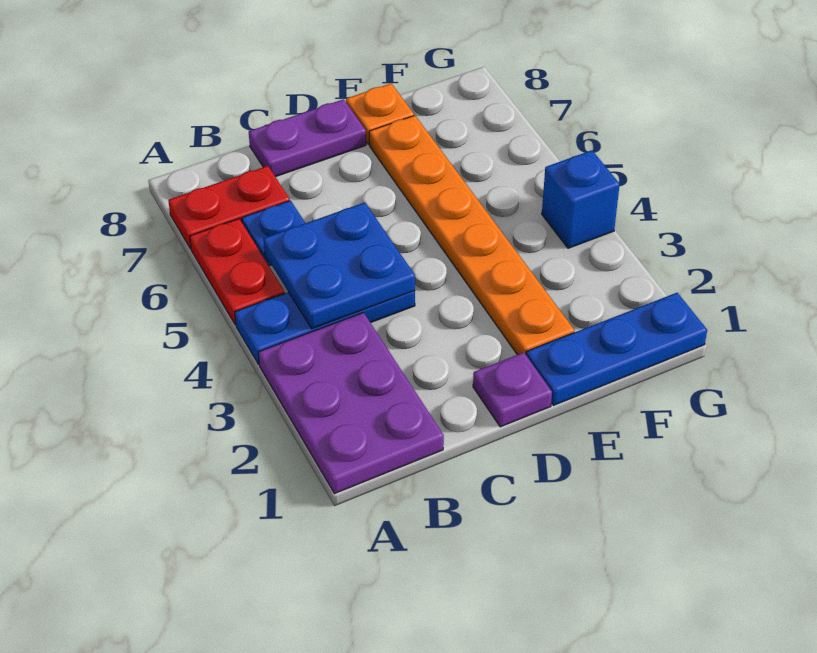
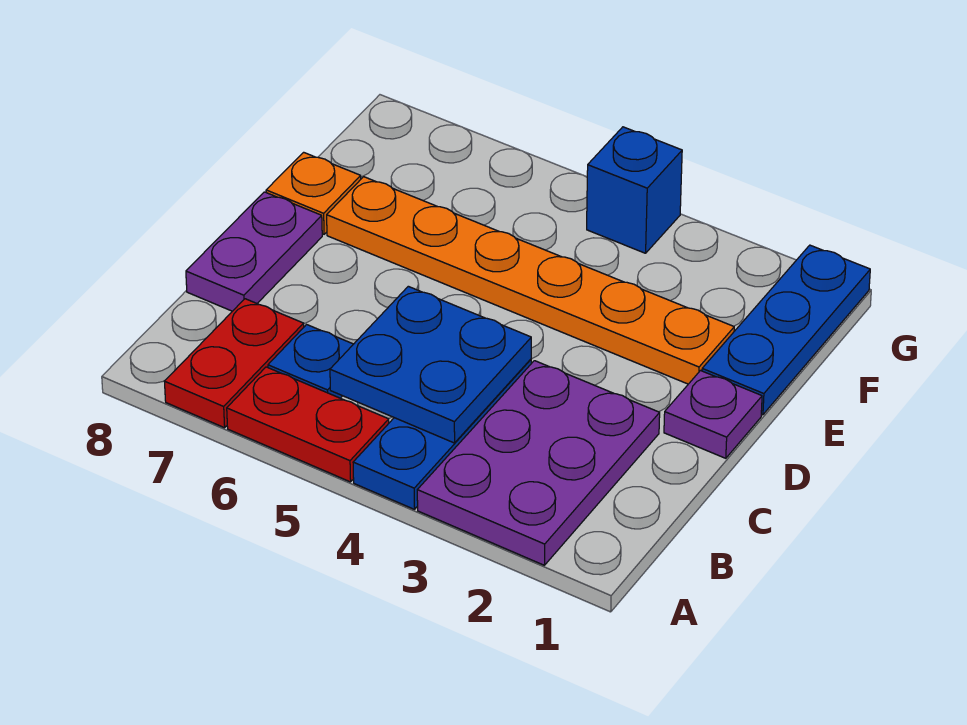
purple 2x3 plate [258,313,444,494] -> purple 2x3 plate turned to [417,361,660,565]

